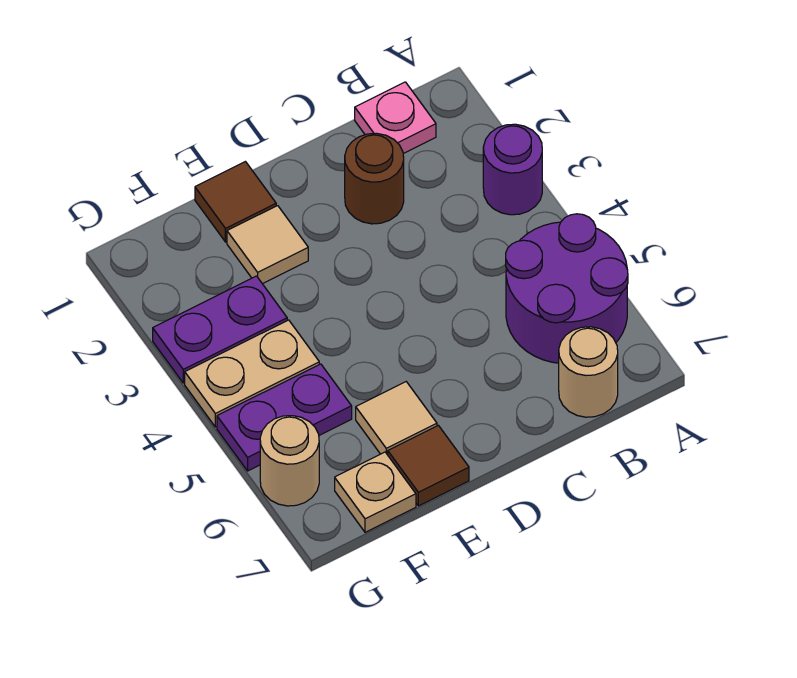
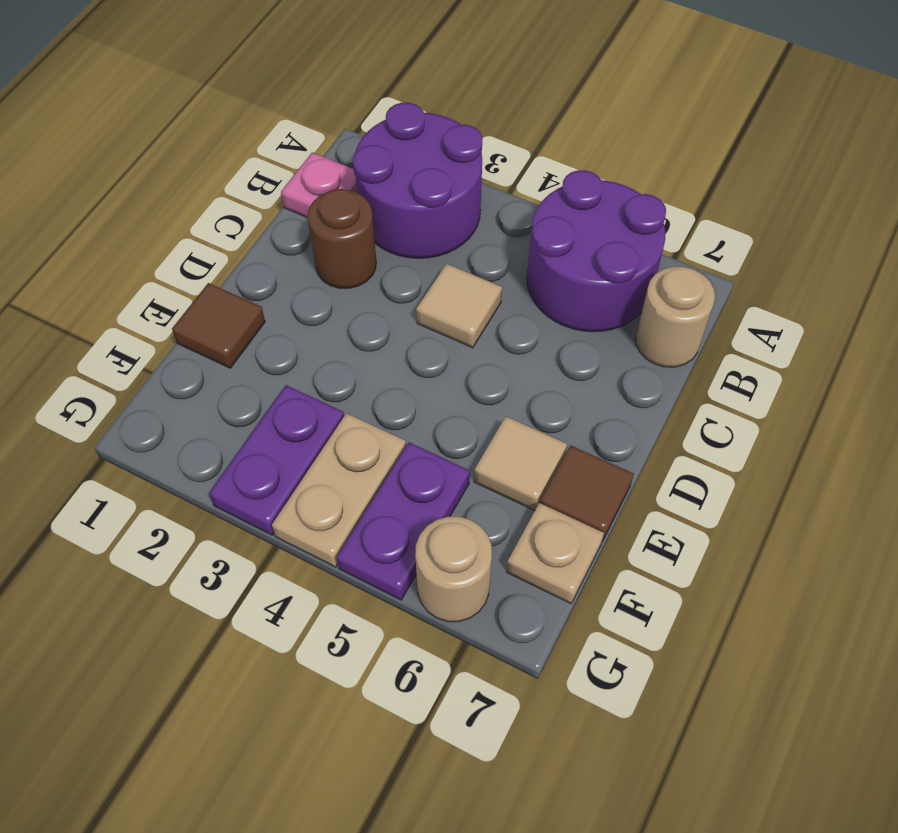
purple 1x1 round brick [483,124,542,215] -> purple 2x2 round brick [353,103,482,258]
tan 1x1 tile [227,206,308,284] -> tan 1x1 tile moved to [416,264,502,348]

